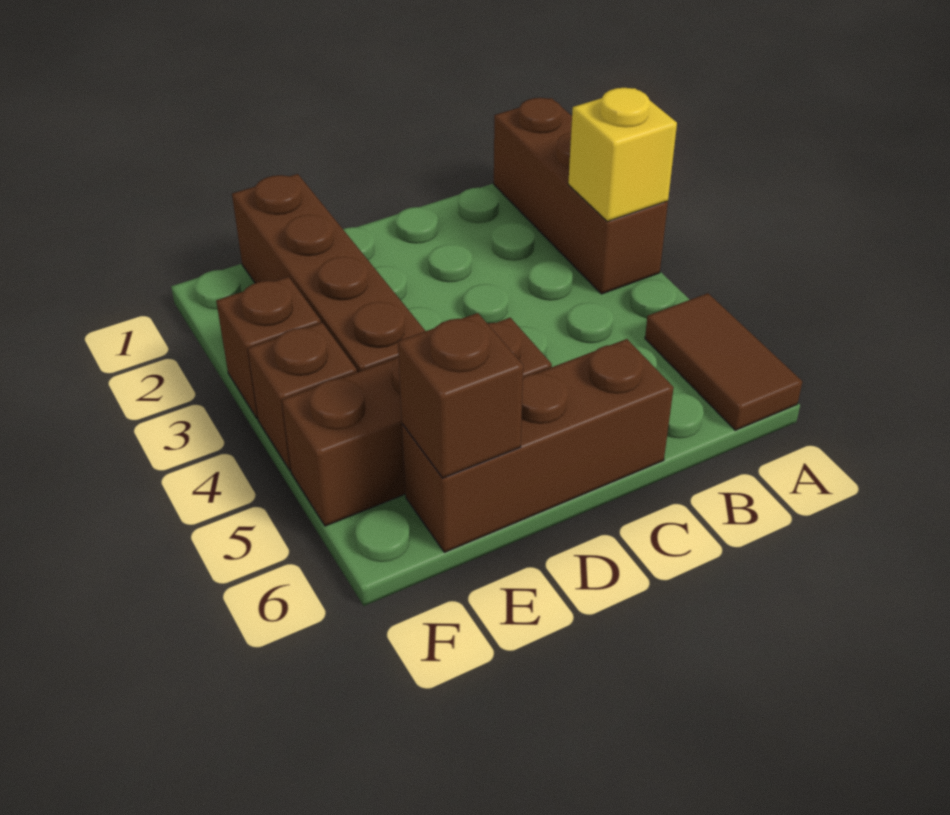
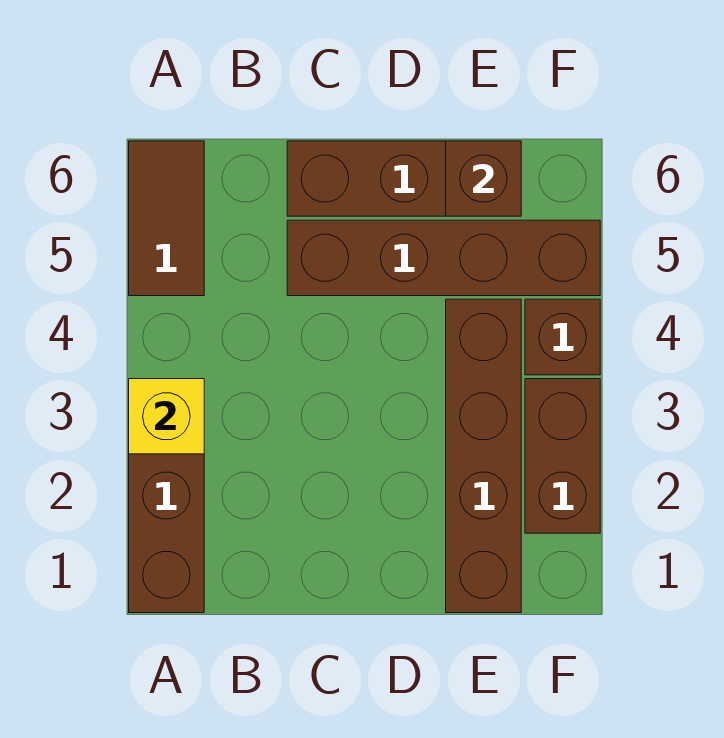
brown 1x3 brick [282,318,552,526] -> brown 1x4 brick [287,220,600,296]
brown 1x1 brick [216,277,321,419] -> brown 1x2 brick [525,379,600,533]

